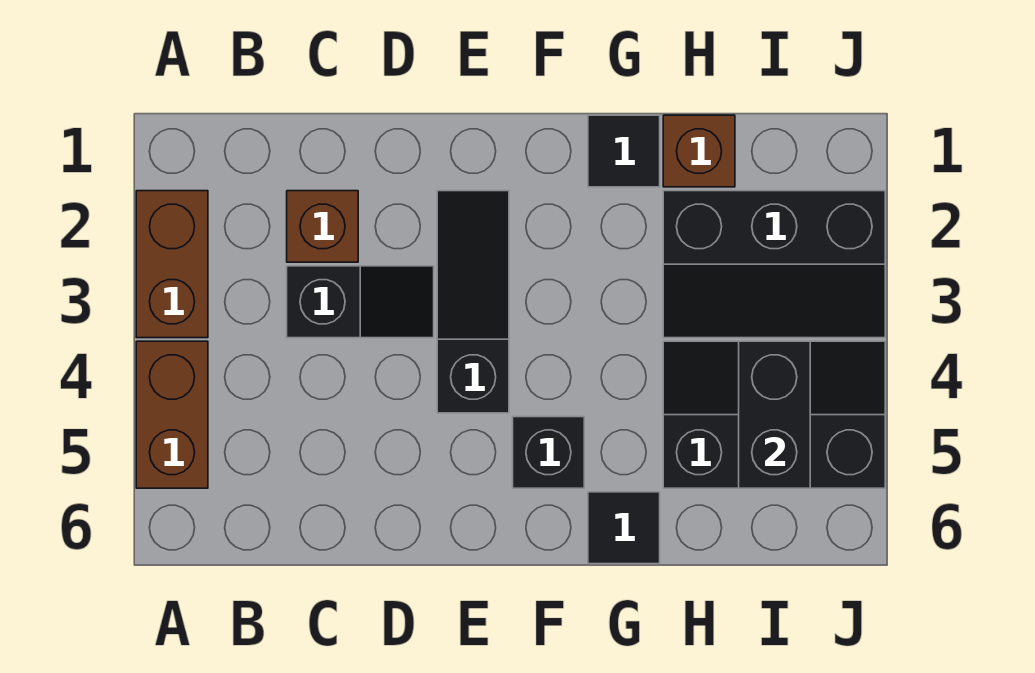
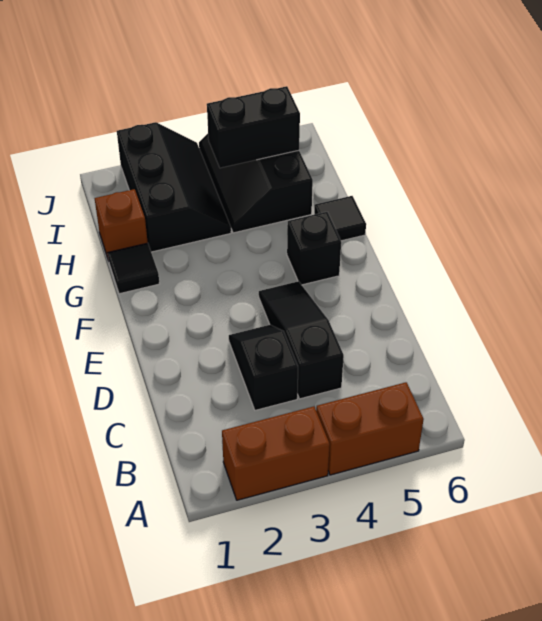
brown 1x1 brick [287,191,358,262] -> none
black 1x3 slope [437,191,509,413] -> black 1x3 slope turned to [259,281,344,399]

